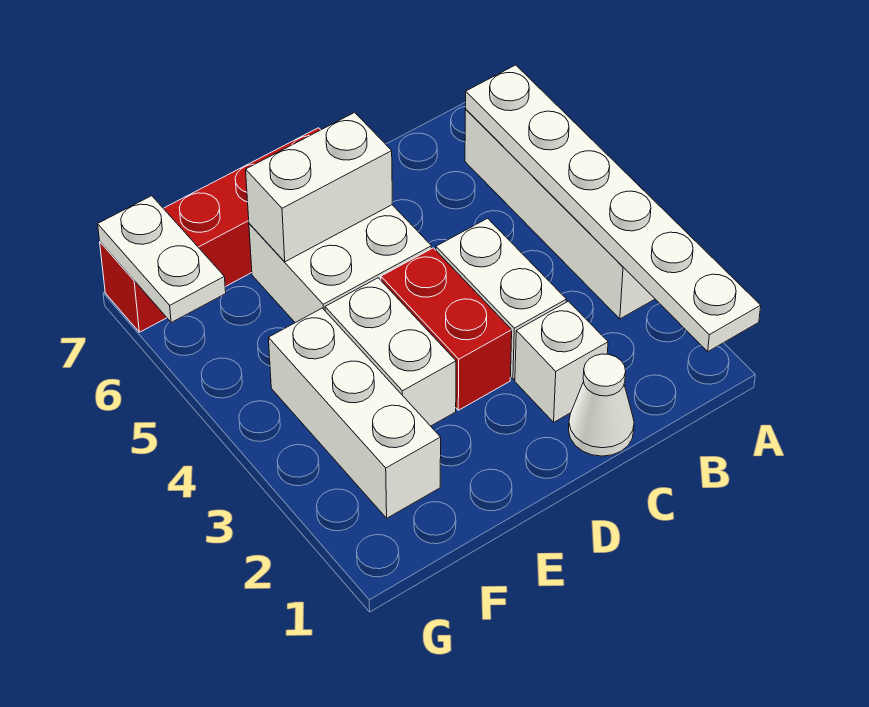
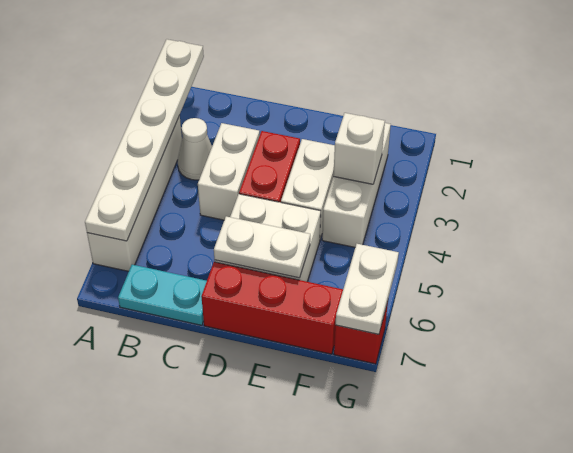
none -> cyan 1x2 plate [118,265,207,325]
white 1x1 cone [569,354,634,456] -> white 1x1 cone moved to [177,118,212,180]
white 1x1 brick [515,301,608,422] -> white 1x1 brick moved to [333,113,385,184]
white 1x2 brick [246,112,392,262] -> white 1x2 plate [214,216,310,278]

